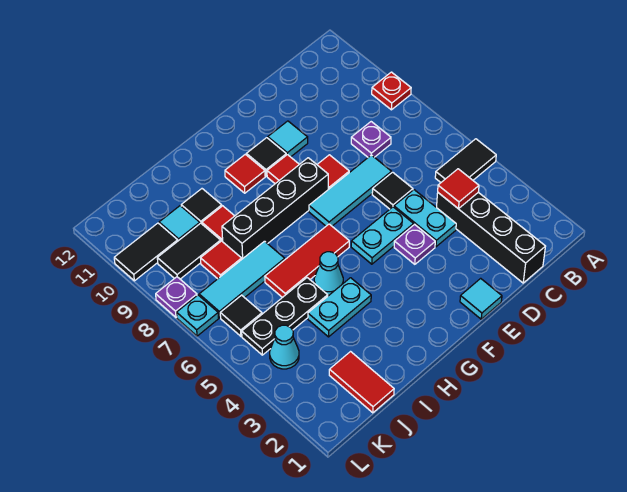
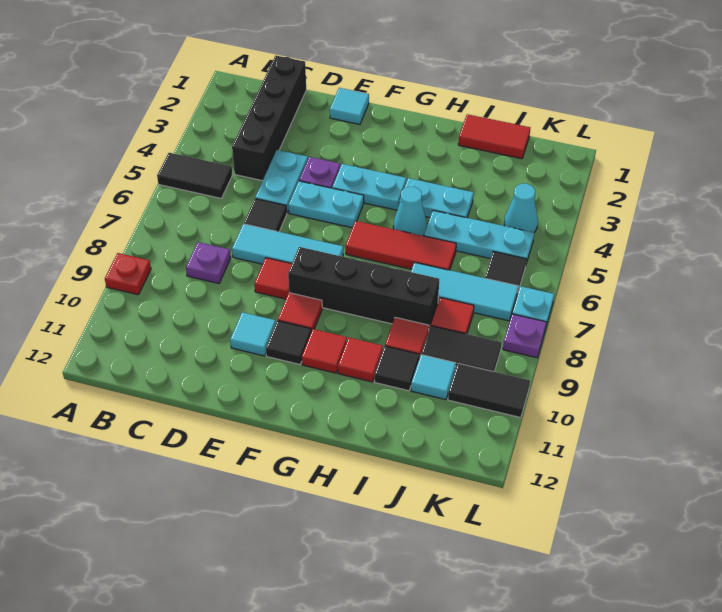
red 1x1 tile [438,169,479,209] -> red 1x1 tile moved to [338,338,383,382]
none -> cyan 1x2 plate [332,164,406,210]
black 1x3 plate [242,278,328,355] -> cyan 1x3 plate [424,210,534,264]
red 1x2 tile [329,352,394,413] -> red 1x2 tile turned to [458,114,530,159]

